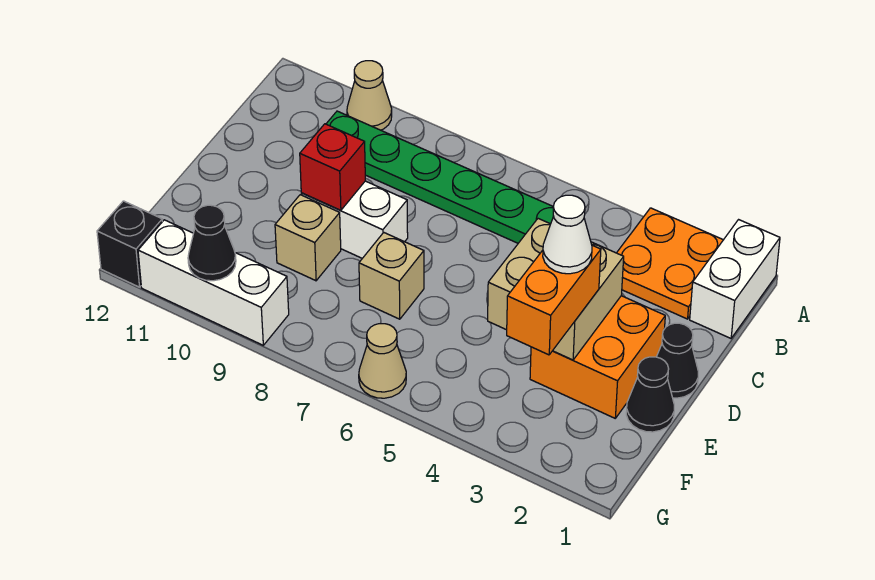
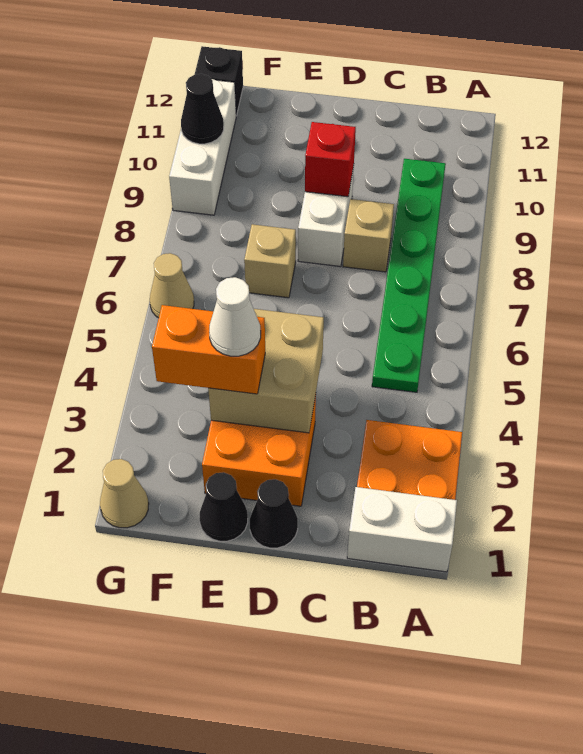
tan 1x1 cone [347,61,392,130] -> tan 1x1 cone moved to [100,459,149,528]
tan 1x1 brick [275,195,341,281] -> tan 1x1 brick moved to [343,199,394,272]

